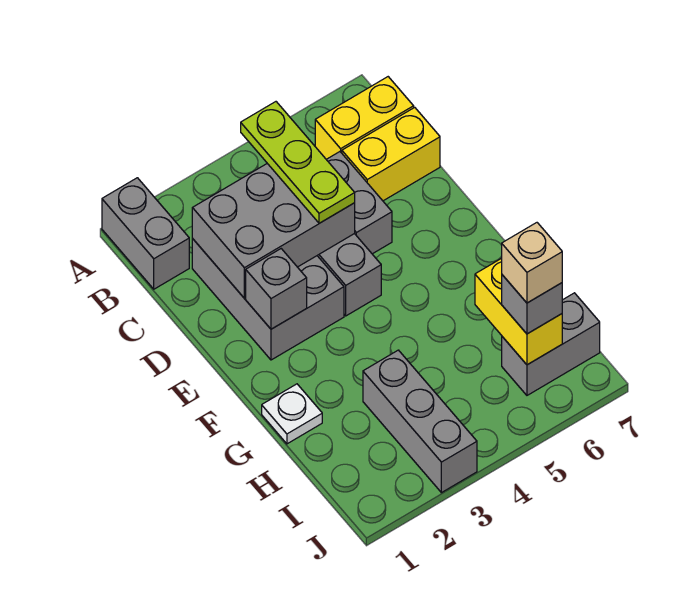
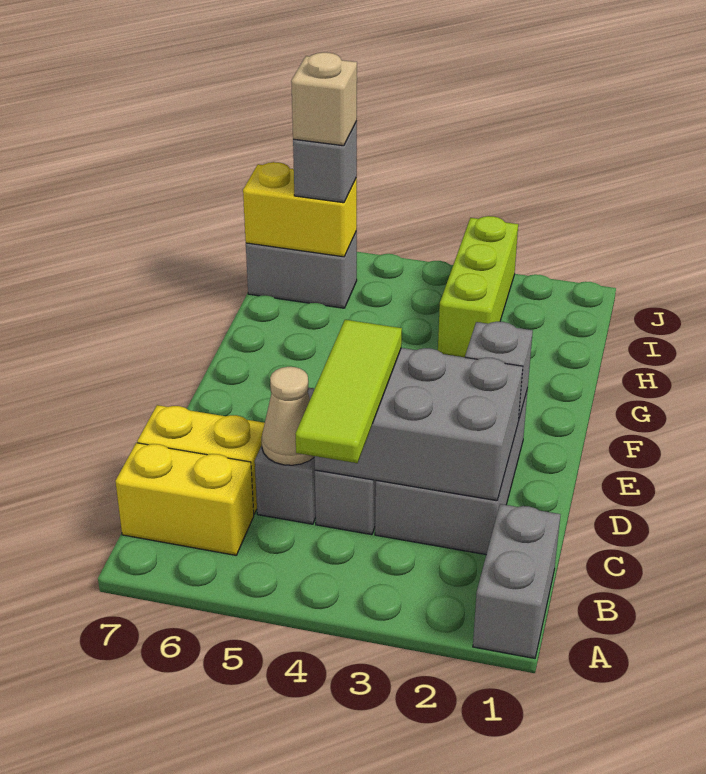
lime 1x3 plate [241,102,355,223] -> lime 1x3 tile [295,320,402,463]
none -> tan 1x1 cone [262,367,314,465]
white 1x1 plate [262,384,322,444] -> none
grey 1x3 brick [363,350,477,493] -> lime 1x3 brick [438,216,518,357]
yellow 1x2 brick [475,258,562,365] -> yellow 1x2 brick turned to [243,162,357,257]

